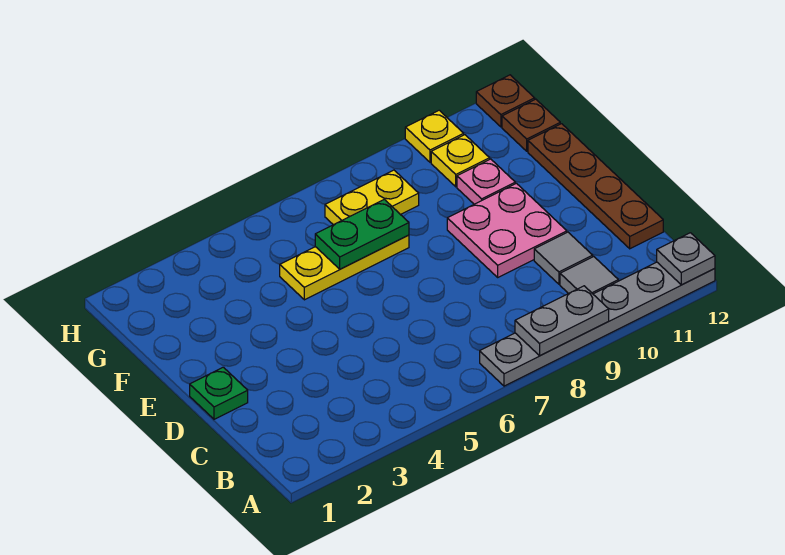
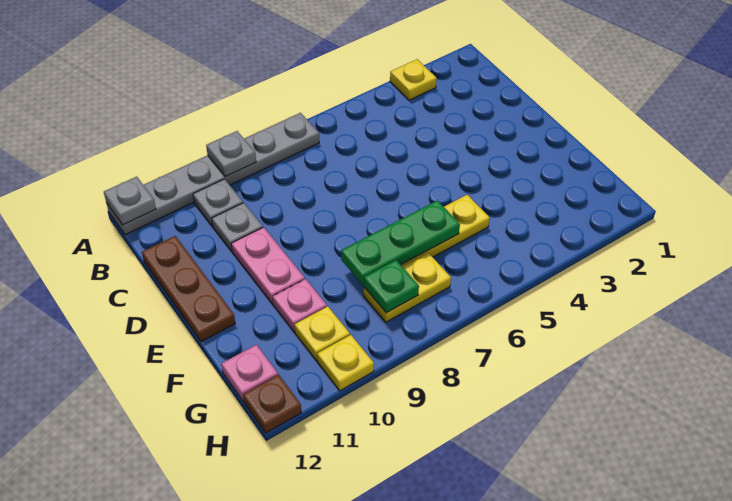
none -> yellow 1x1 plate [390,59,437,100]
grey 1x2 plate [515,286,609,356] -> grey 1x1 plate [206,131,256,177]
grey 1x1 tile [560,257,618,294] -> grey 1x1 plate [193,179,243,227]
grey 1x1 tile [534,232,593,284] -> grey 1x1 plate [212,203,263,251]
brown 1x4 plate [528,124,663,249] -> brown 1x3 plate [142,236,235,342]
green 1x1 plate [190,367,248,419] -> green 1x1 plate moved to [364,260,419,313]
pink 2x2 plate [447,183,567,277] -> pink 1x2 plate [231,227,305,304]
green 1x2 plate [315,199,409,269] -> green 1x3 plate [341,200,460,285]
brown 1x1 plate [502,99,560,151] -> pink 1x1 plate [221,345,278,401]

